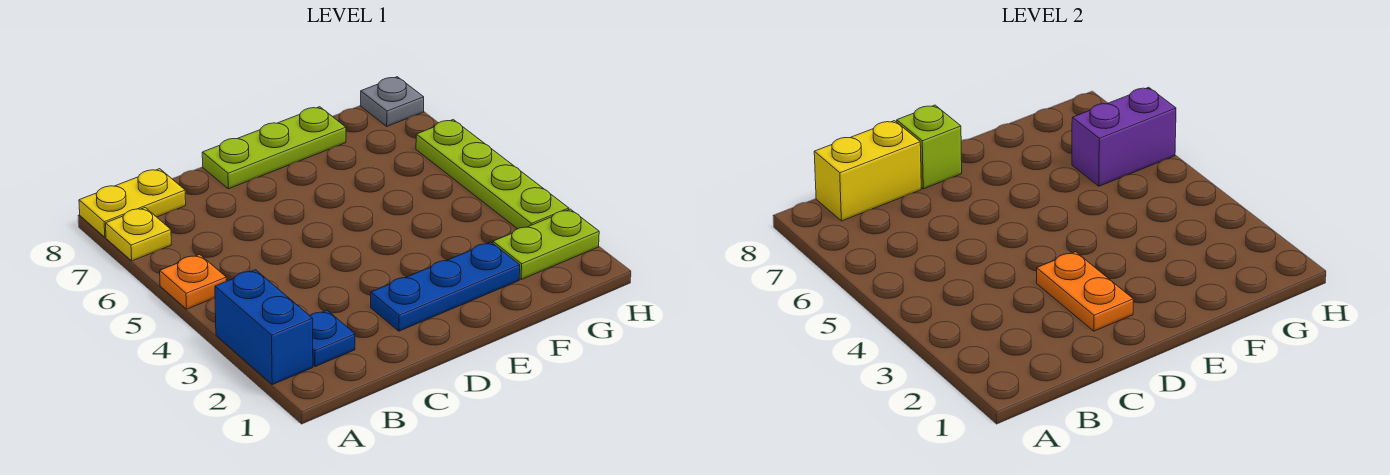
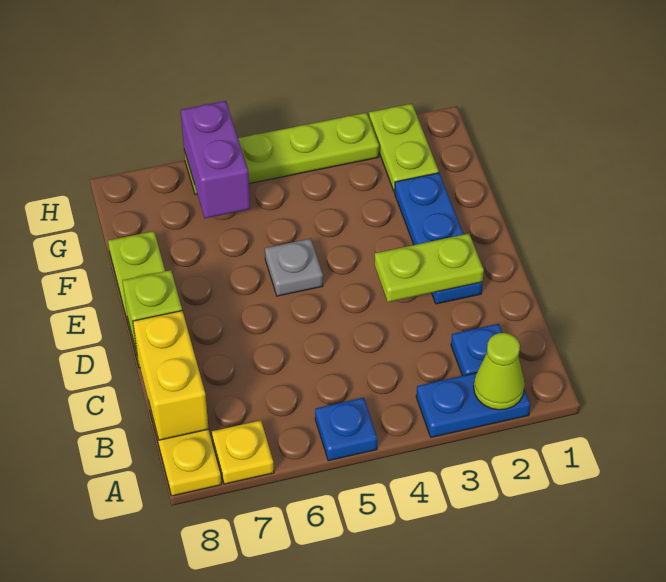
blue 1x2 brick [215,270,313,385] -> blue 1x2 plate [416,373,530,437]
none -> lime 1x1 cone [474,333,525,410]
orange 1x1 plate [160,254,226,309] -> blue 1x1 plate [315,398,377,461]
orange 1x2 plate [1037,252,1133,331] -> lime 1x2 plate [375,234,484,302]
grey 1x1 plate [361,77,424,126] -> grey 1x1 plate moved to [265,239,323,296]

